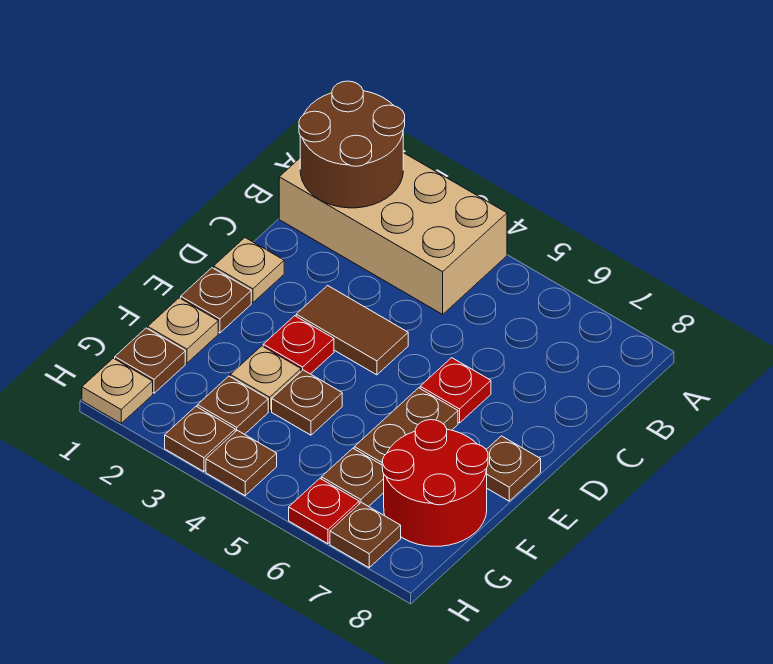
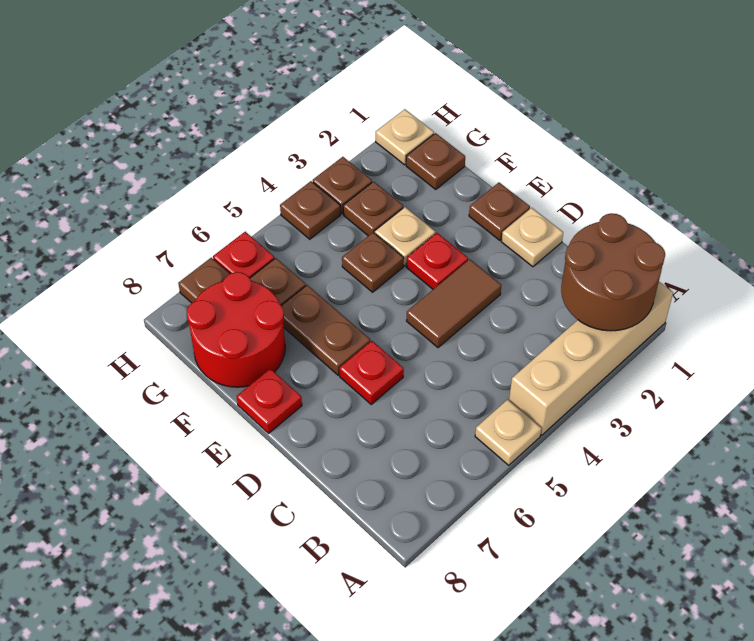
tan 2x4 brick [279,153,507,314] -> tan 1x4 brick [509,282,673,435]
brown 1x1 plate [486,436,541,501] -> red 1x1 plate [237,369,302,433]
tan 1x1 plate [148,298,218,363] -> tan 1x1 plate moved to [475,399,542,465]

